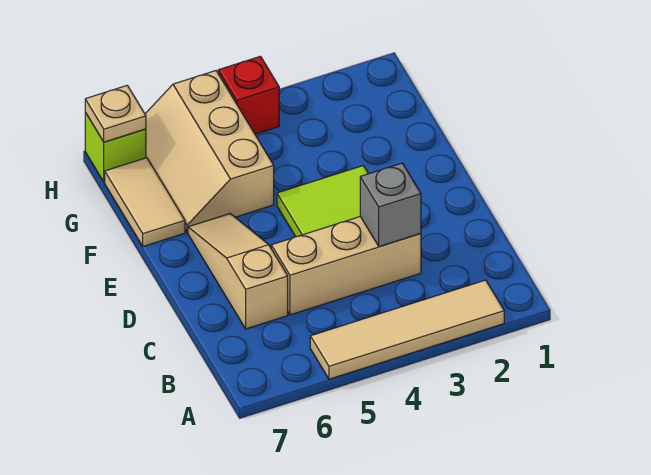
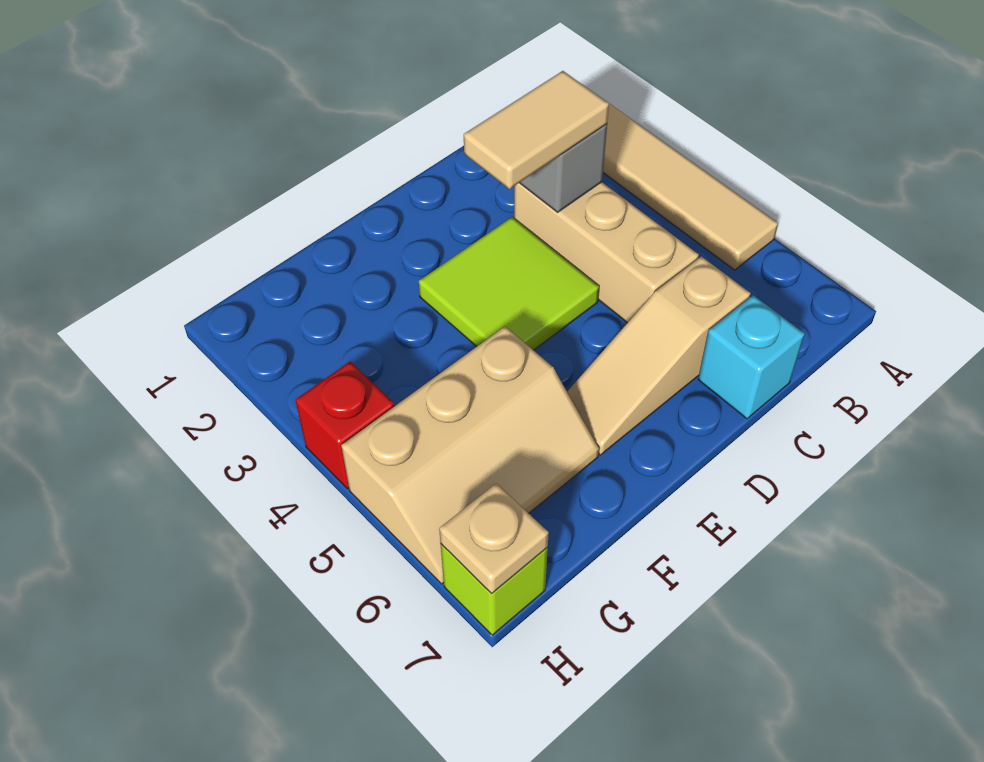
none -> cyan 1x1 brick [698,295,805,419]
tan 1x2 tile [105,158,185,246] -> tan 1x2 tile moved to [464,71,609,189]

